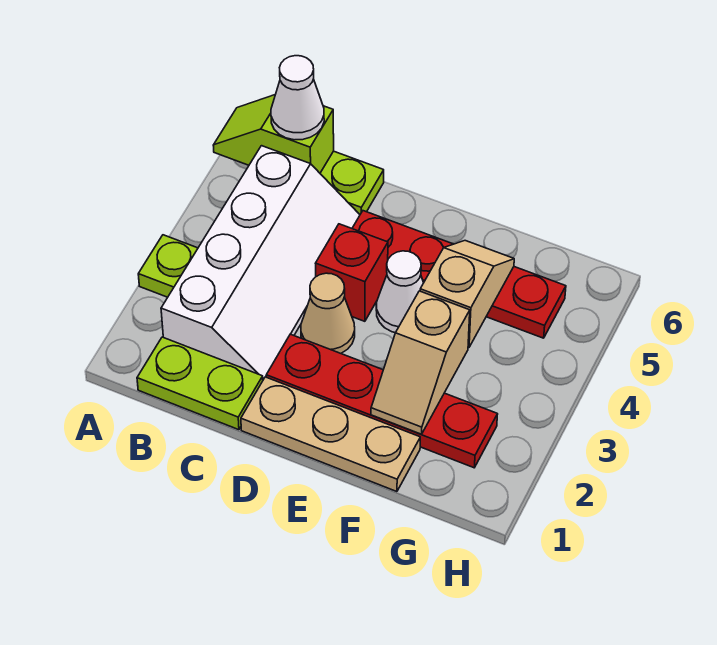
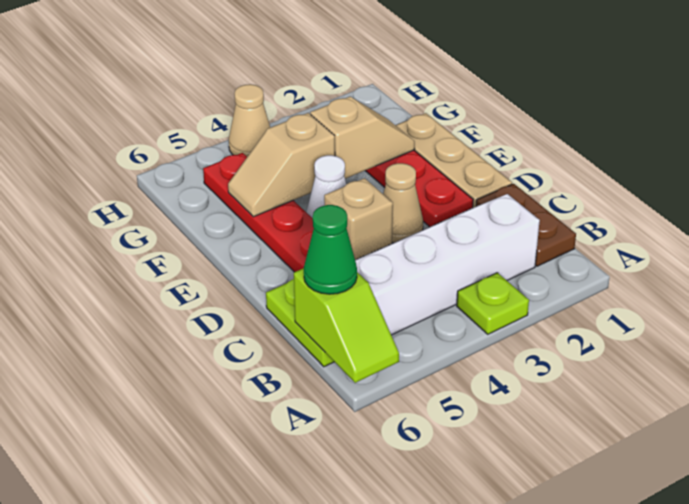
lime 1x2 plate [137,337,263,430] -> brown 1x2 plate [476,184,576,266]
white 1x1 cone [271,56,324,140] -> green 1x1 cone [304,205,357,294]
red 1x1 brick [315,224,388,321] -> tan 1x1 brick [324,178,393,260]
none -> tan 1x1 cone [229,84,270,157]

